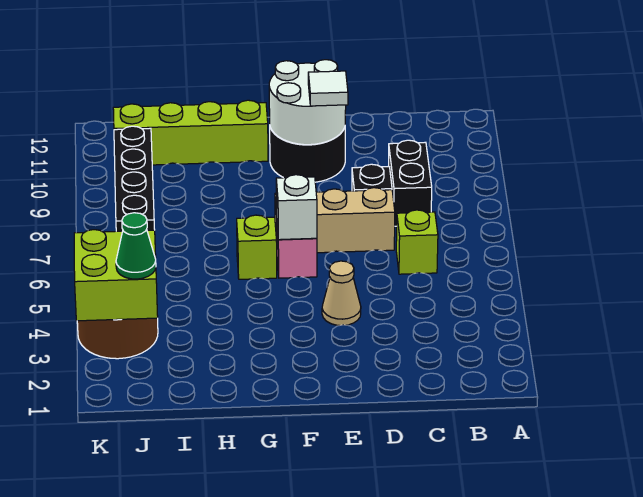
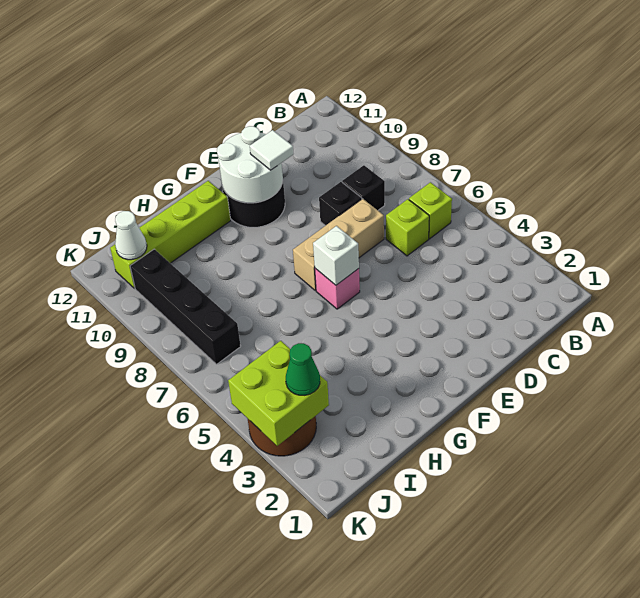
black 1x2 brick [388,140,432,226] -> black 1x1 brick [342,165,385,210]
tan 1x1 cone [322,261,361,325] -> none
lime 1x1 brick [237,215,277,279] -> lime 1x1 brick moved to [409,182,452,239]
none -> white 1x1 cone [115,211,147,260]

